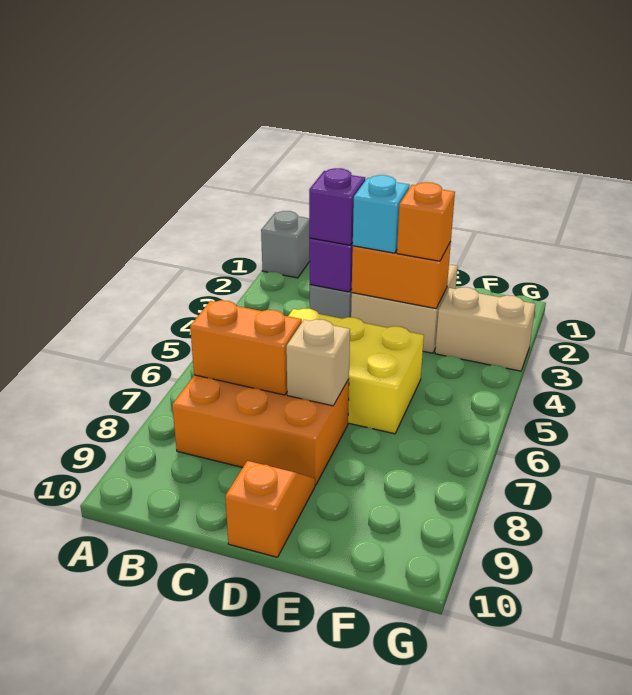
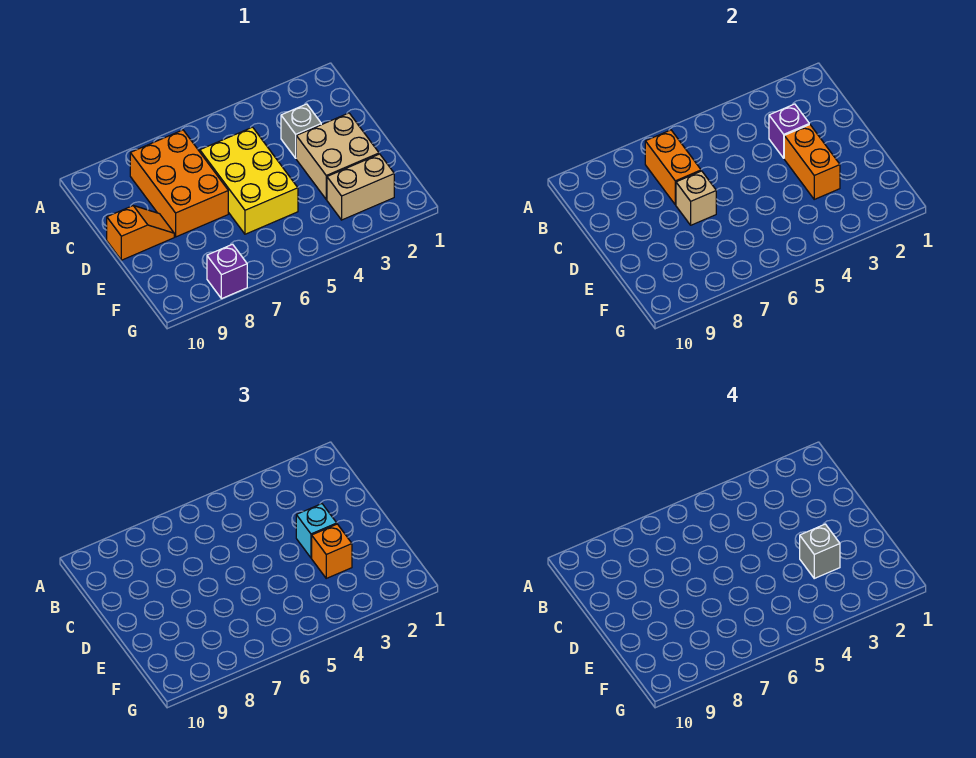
grey 1x1 brick [261,211,310,278] -> grey 1x1 brick moved to [800,524,840,578]
purple 1x1 brick [309,168,365,245] -> purple 1x1 brick moved to [207,244,247,299]
tan 1x2 brick [435,287,535,371] -> tan 1x2 brick turned to [327,154,394,220]

